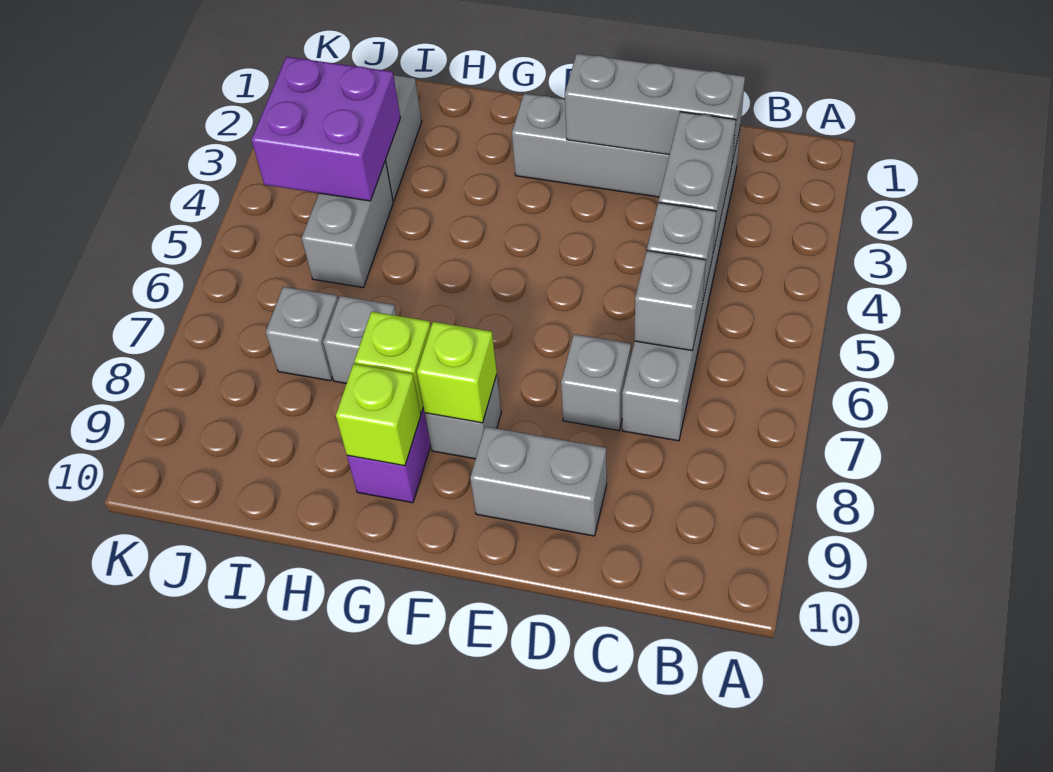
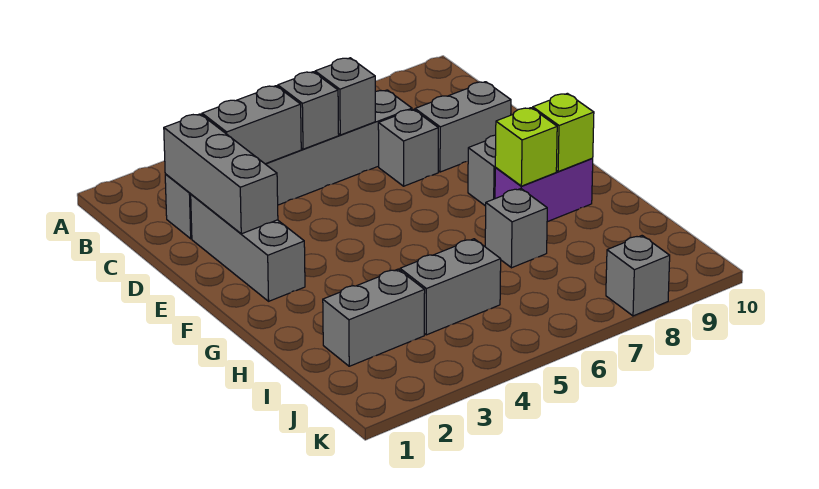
grey 1x2 brick [470,426,607,536] -> grey 1x2 brick turned to [415,82,511,172]
lime 1x1 brick [417,322,497,423] -> none
purple 2x2 brick [252,57,400,201] -> none
grey 1x1 brick [266,287,338,381] -> grey 1x1 brick moved to [606,236,670,316]

